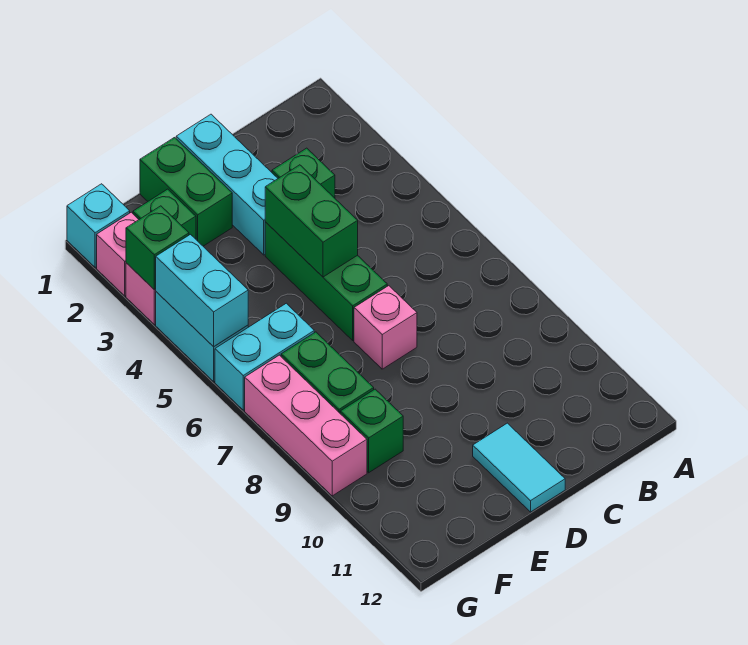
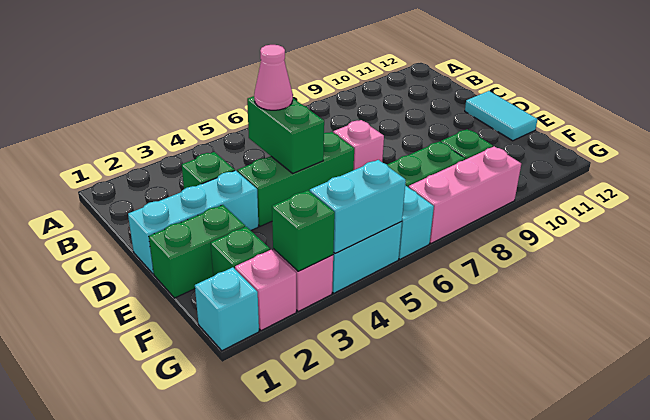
none -> pink 1x1 cone [254,45,293,110]
green 1x2 brick [265,165,358,277] -> green 1x2 brick turned to [247,96,324,173]
cyan 1x2 tile [473,423,565,512] -> cyan 1x2 tile turned to [465,91,537,141]

